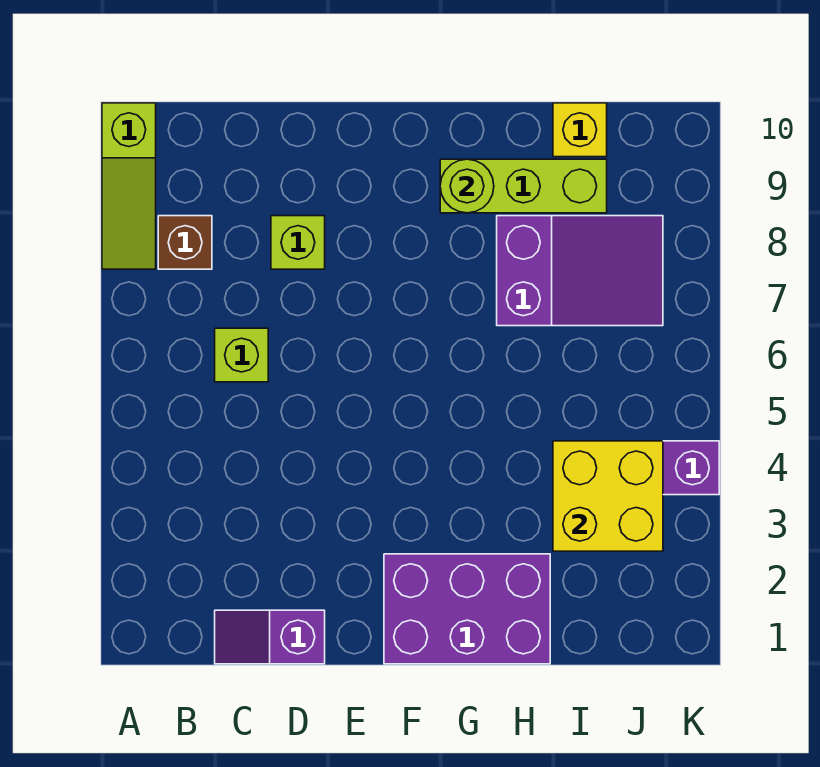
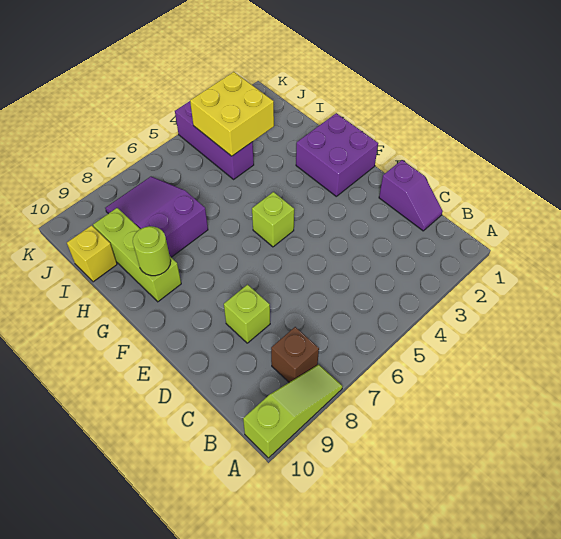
lime 1x1 brick [215,328,268,382] -> lime 1x1 brick moved to [252,192,294,247]
purple 2x3 brick [384,554,550,664] -> purple 2x2 brick [296,113,378,196]

